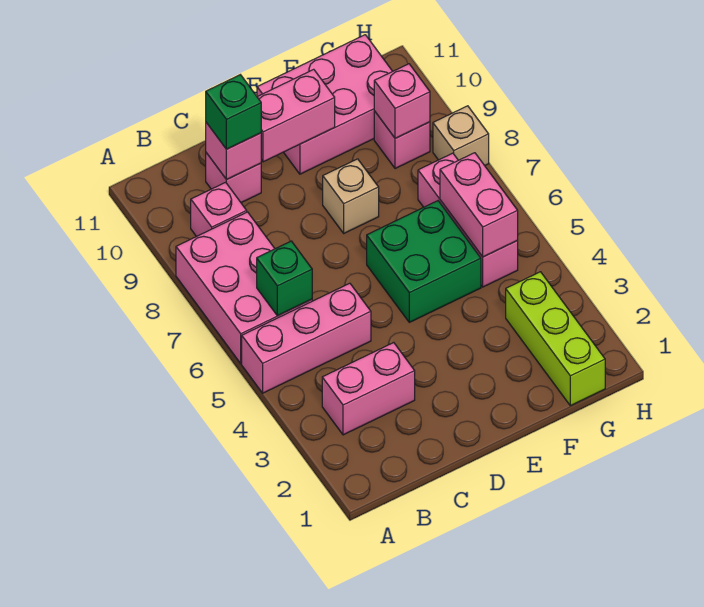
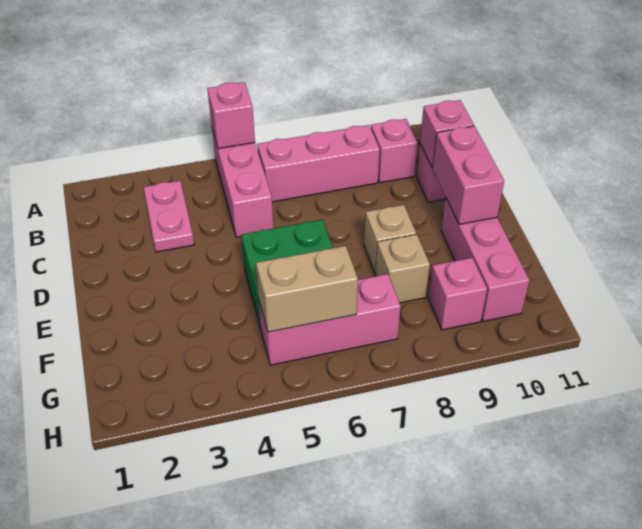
pink 2x3 brick [176,212,312,363] -> pink 1x3 brick [257,125,380,202]
pink 1x2 brick [322,343,415,435] -> pink 1x2 plate [144,181,194,252]
green 1x1 brick [257,241,312,316] -> none
green 1x1 brick [206,75,261,149] -> none
pink 2x3 brick [257,35,393,174] -> pink 1x3 brick [441,199,530,321]
lime 1x3 brick [506,272,605,406] -> none
pink 1x2 brick [440,153,518,257] -> tan 1x2 brick [256,246,358,332]
pink 1x1 brick [374,64,430,138] -> pink 1x1 brick moved to [207,82,255,149]
tan 1x1 brick [433,106,489,166] -> tan 1x1 brick moved to [375,234,430,303]

